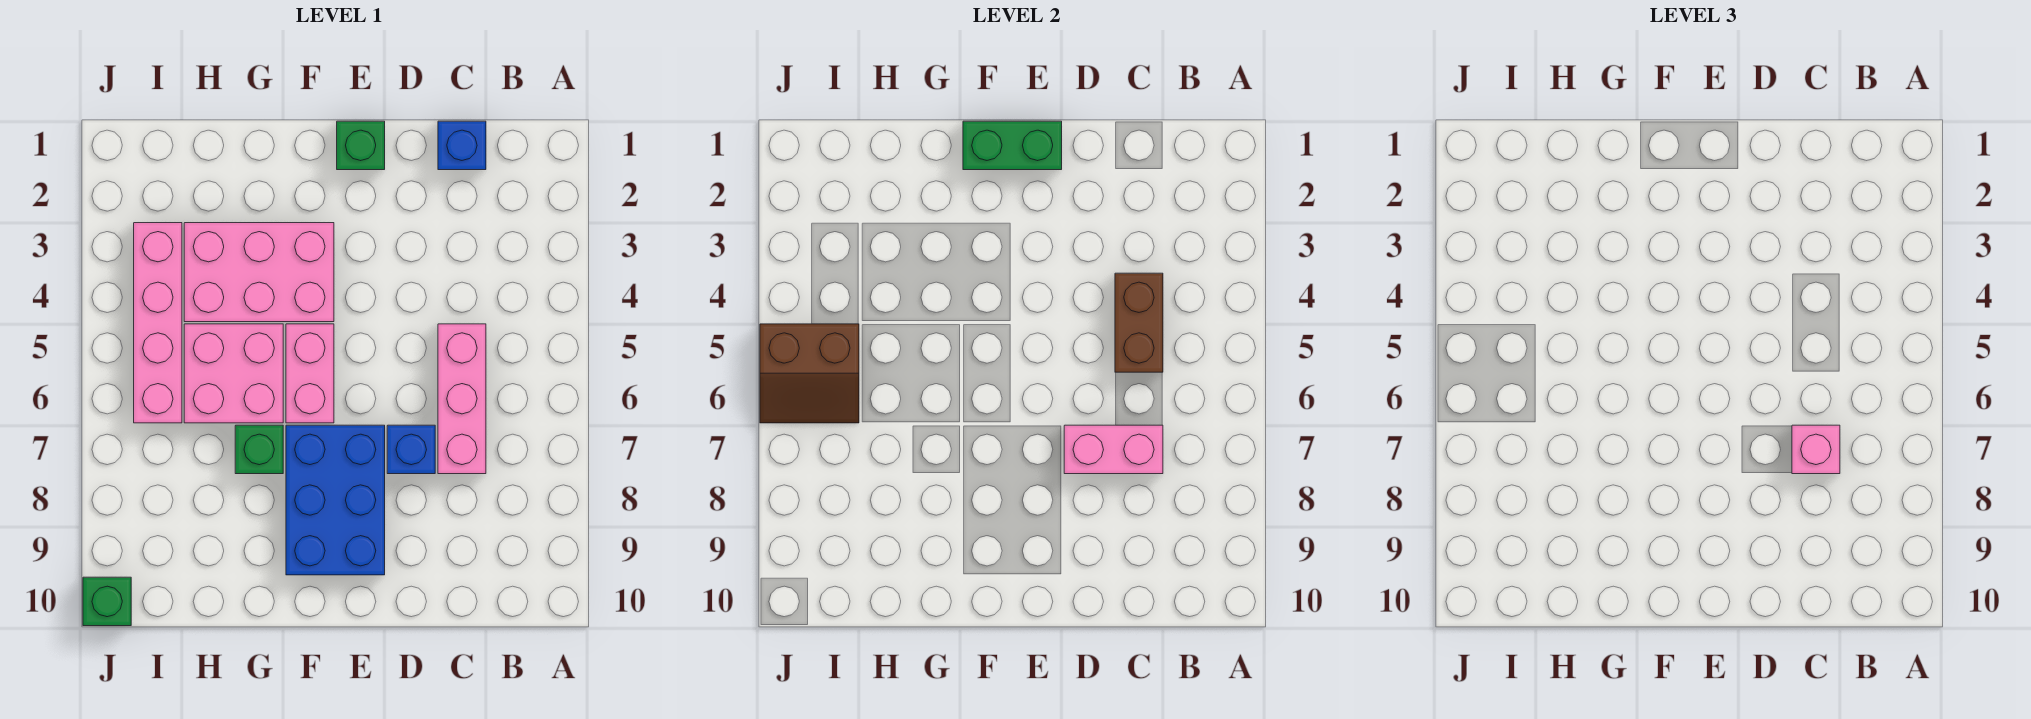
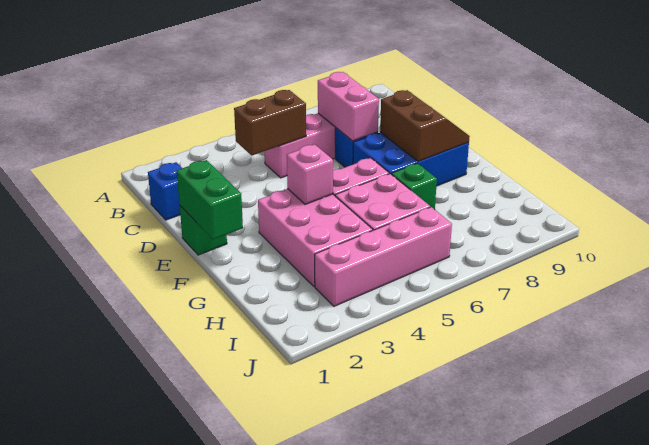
pink 1x1 brick [1792,425,1840,474] -> pink 1x1 brick moved to [287,144,333,204]
brown 2x2 slope [760,324,859,423] -> brown 2x2 slope moved to [380,90,470,161]
green 1x1 brick [83,577,131,626] -> none

